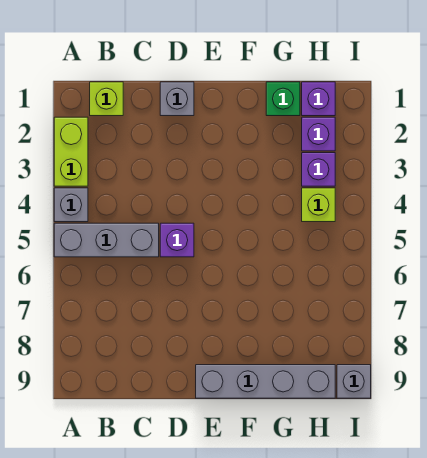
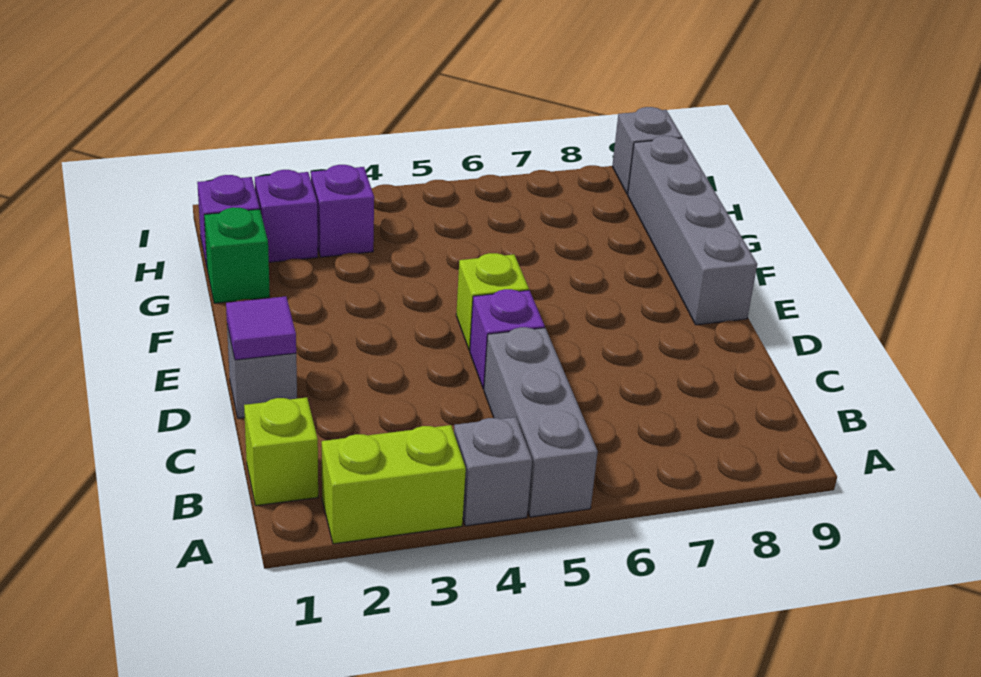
none -> purple 1x1 tile [226,296,296,360]
lime 1x1 brick [302,188,335,222] -> lime 1x1 brick moved to [456,253,529,351]

